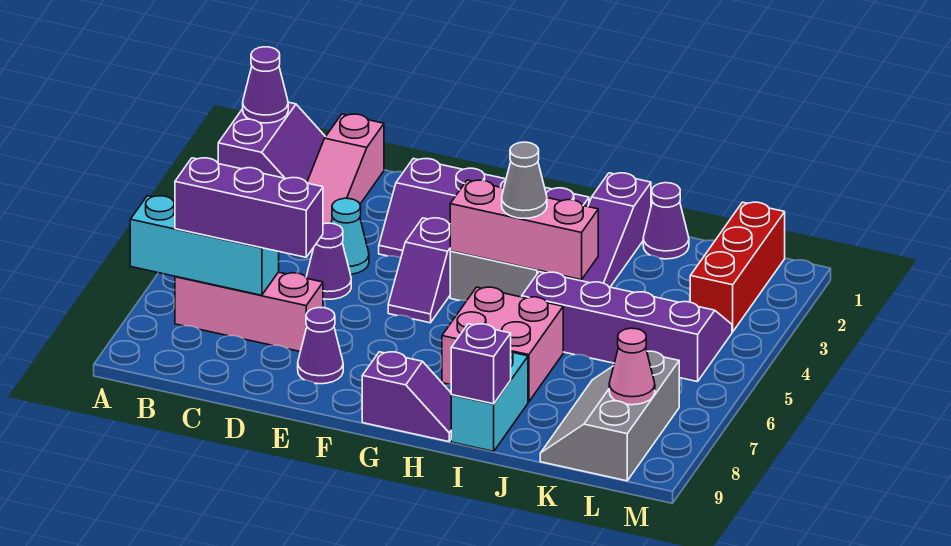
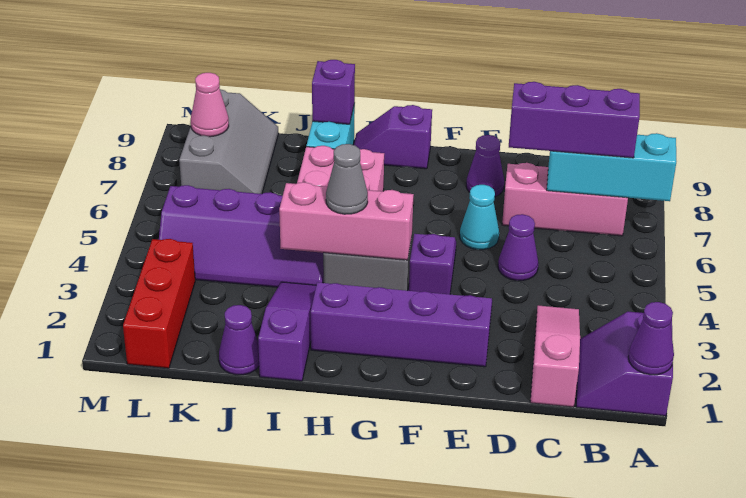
cyan 1x1 cone [331,198,369,274] -> cyan 1x1 cone moved to [460,185,499,250]

